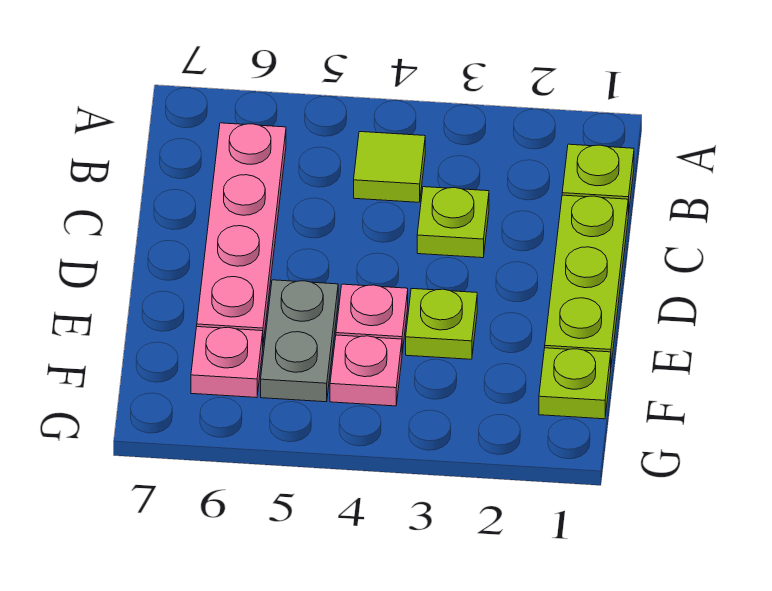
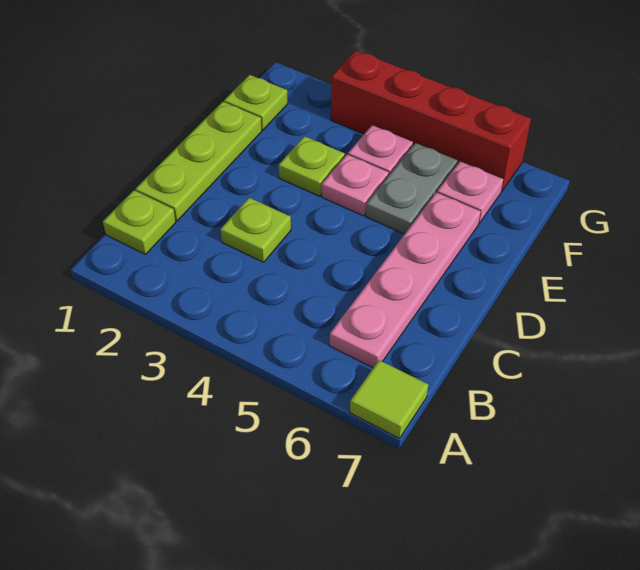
lime 1x1 tile [354,132,425,202] -> lime 1x1 tile moved to [350,360,428,438]
none -> red 1x4 brick [331,51,531,191]

